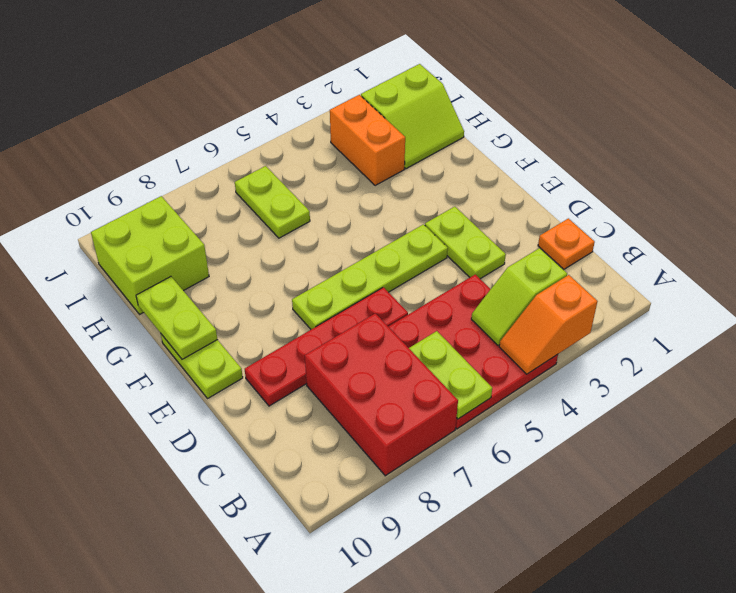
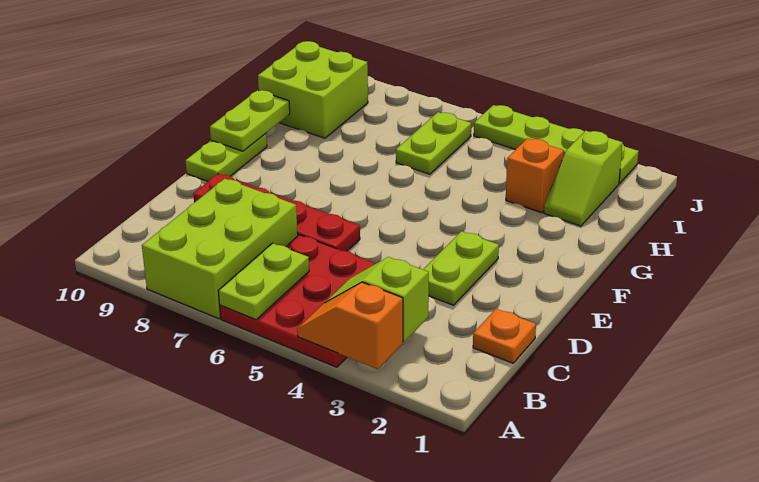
red 2x3 brick [305,313,458,476] -> lime 2x3 brick [142,179,298,319]
lime 1x4 plate [292,224,448,329] -> lime 1x4 plate moved to [474,105,639,183]
lime 2x2 slope [361,64,464,169] -> lime 1x2 slope [544,131,623,226]
orange 1x2 brick [330,95,405,186] -> orange 1x1 brick [506,138,564,213]

